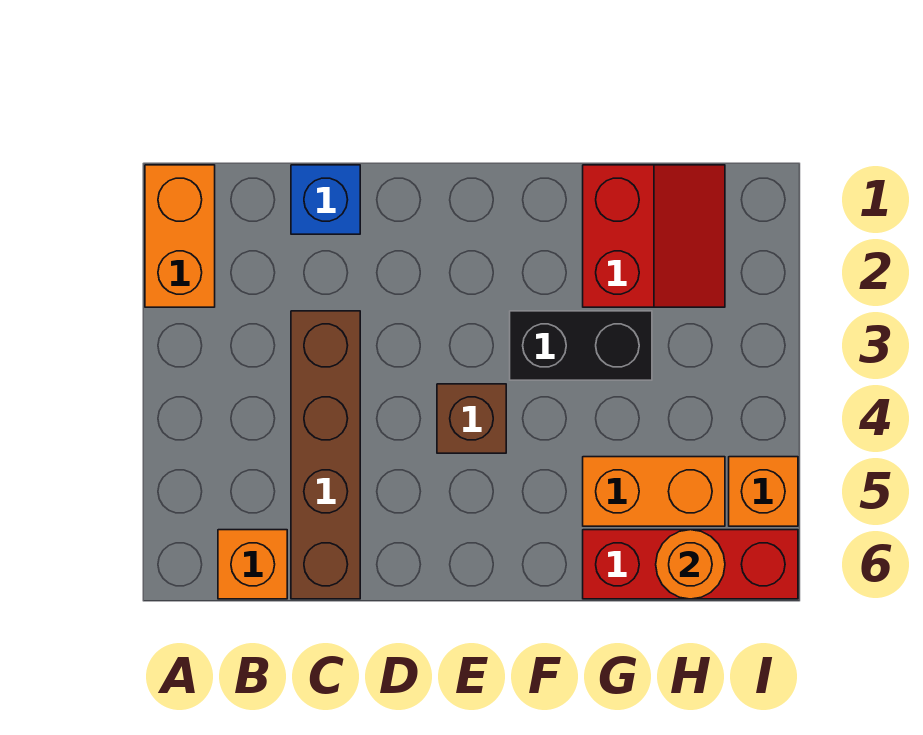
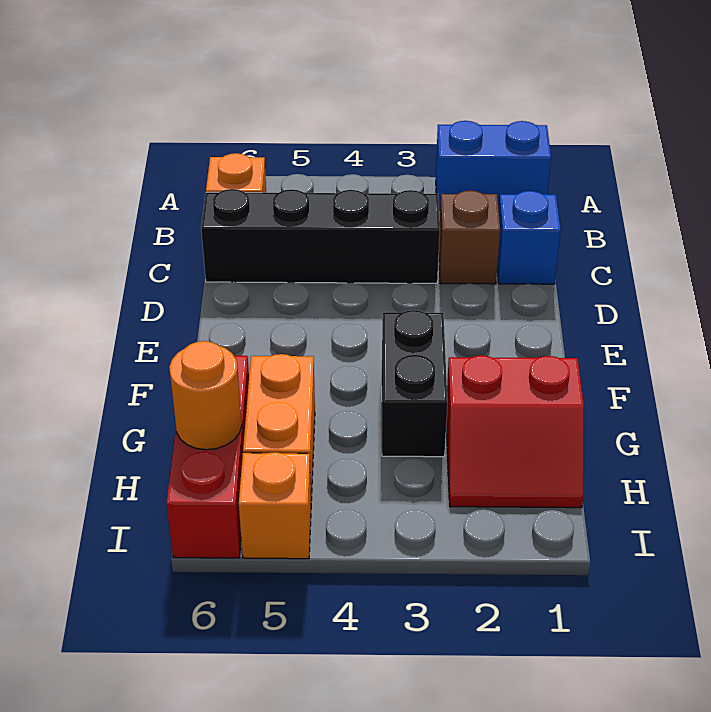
orange 1x2 brick [145,165,215,307] -> blue 1x2 brick [436,121,551,210]
brown 1x4 brick [291,311,360,599] -> black 1x4 brick [201,189,440,283]
brown 1x1 brick [437,384,506,453] -> brown 1x1 brick moved to [439,191,500,284]

